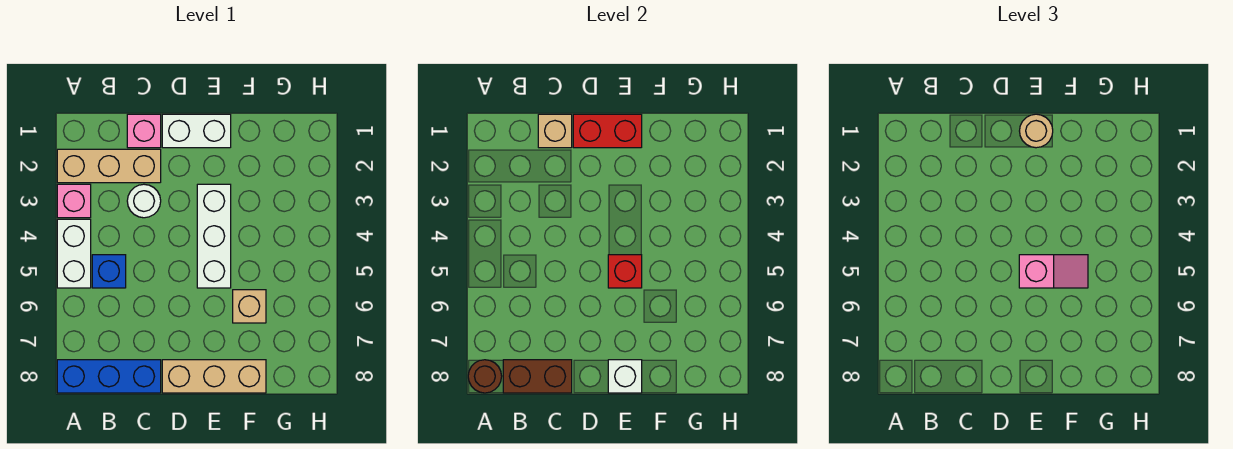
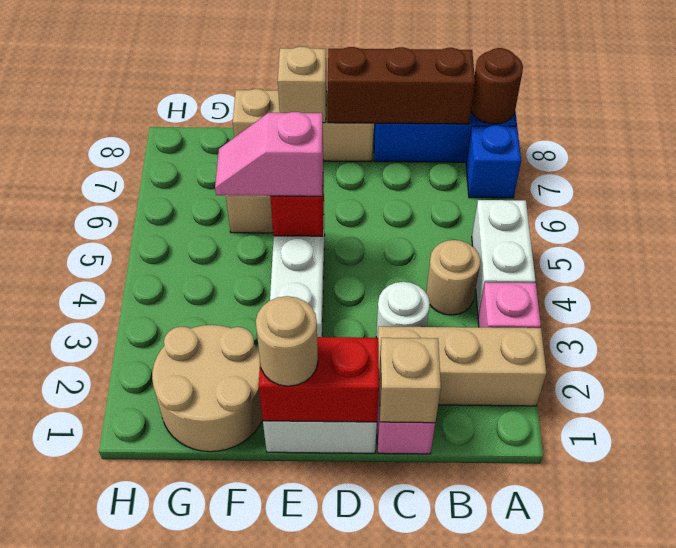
none -> tan 1x1 round brick [426,240,480,315]
blue 1x1 brick [92,255,126,288] -> blue 1x1 brick moved to [466,125,521,198]
brown 1x2 brick [503,360,572,393] -> brown 1x3 brick [328,47,475,124]
white 1x1 brick [608,360,642,393] -> tan 1x1 brick [278,47,327,123]
none -> tan 2x2 round brick [152,325,263,452]

